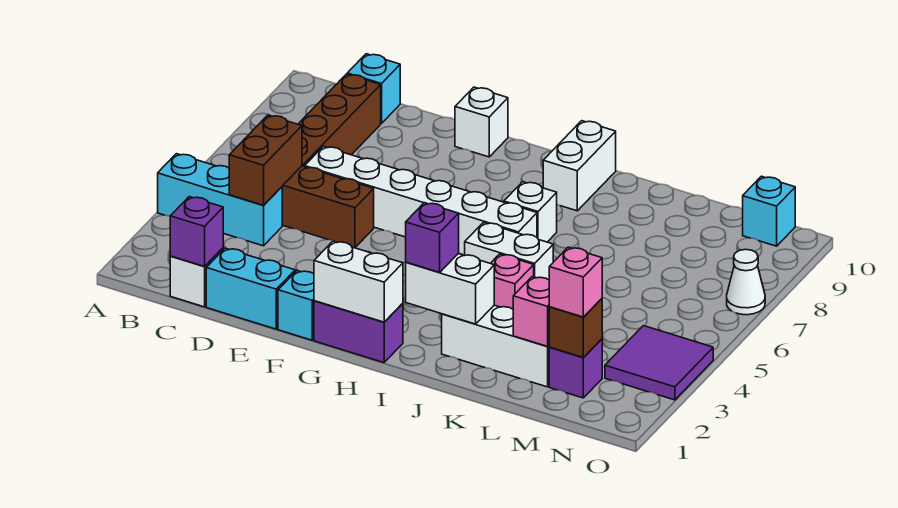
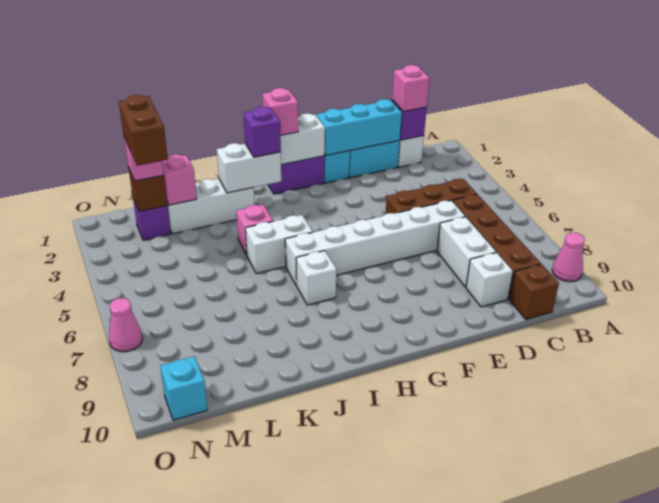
cyan 1x3 brick [158,154,282,246] -> cyan 1x3 brick moved to [316,99,402,155]
none -> pink 1x1 cone [552,233,585,282]
none -> pink 1x1 brick [392,65,430,112]
brown 1x2 brick [229,115,302,205] -> brown 1x2 brick moved to [119,95,168,166]
cyan 1x1 brick [347,54,400,124] -> brown 1x1 brick [510,264,559,320]
white 1x1 brick [455,87,508,157] -> white 1x1 brick moved to [466,253,513,307]
none -> pink 1x1 brick [262,88,298,135]
white 1x2 brick [543,121,616,211] -> white 1x2 brick moved to [437,217,496,287]
purple 2x2 tile [605,326,713,400] -> none
white 1x1 cone [727,249,765,315] -> pink 1x1 cone [109,298,143,352]

